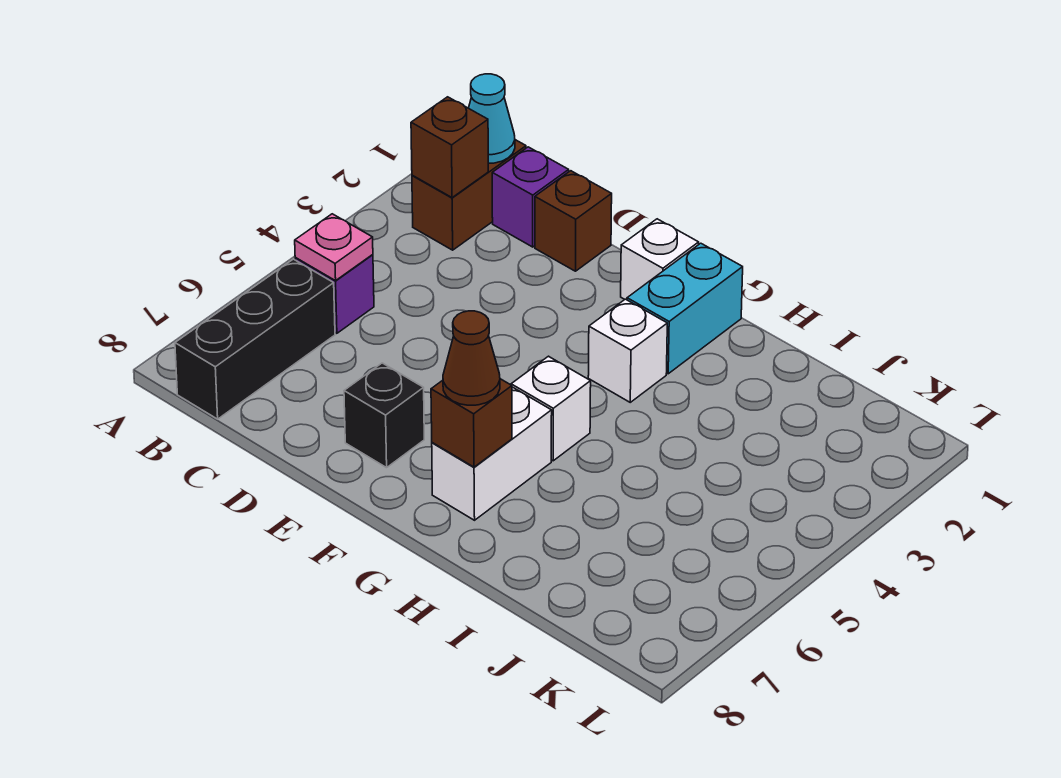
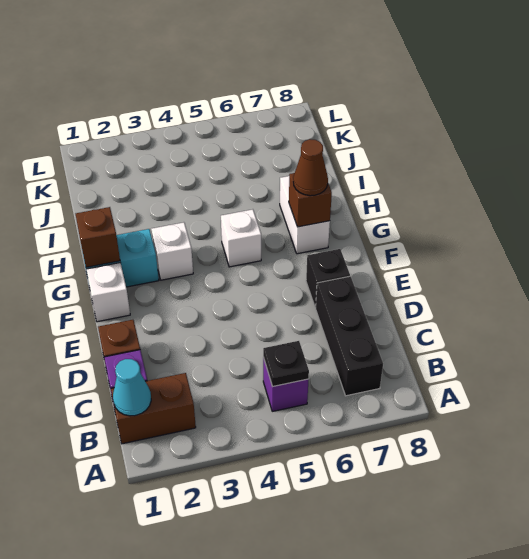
brown 1x1 brick [411,97,488,198] -> brown 1x1 brick moved to [76,207,120,267]
pink 1x1 plate [295,214,373,281] -> black 1x1 plate [263,341,309,387]
black 1x3 brick [175,259,335,419] -> black 1x3 brick turned to [316,276,383,396]
white 1x2 brick [432,387,552,520] -> white 1x2 brick turned to [280,176,330,254]

